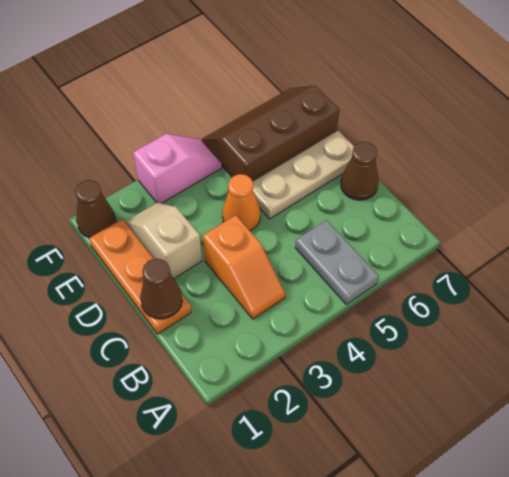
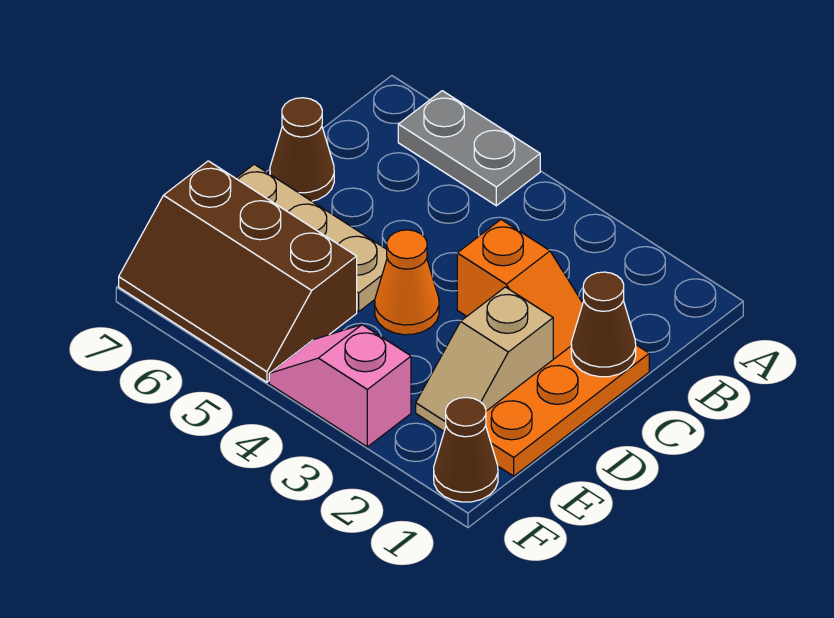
grey 1x2 plate [295,220,379,304] -> grey 1x2 plate turned to [398,91,540,206]
orange 1x2 slope [203,215,285,319] -> orange 1x2 slope turned to [457,220,583,359]

